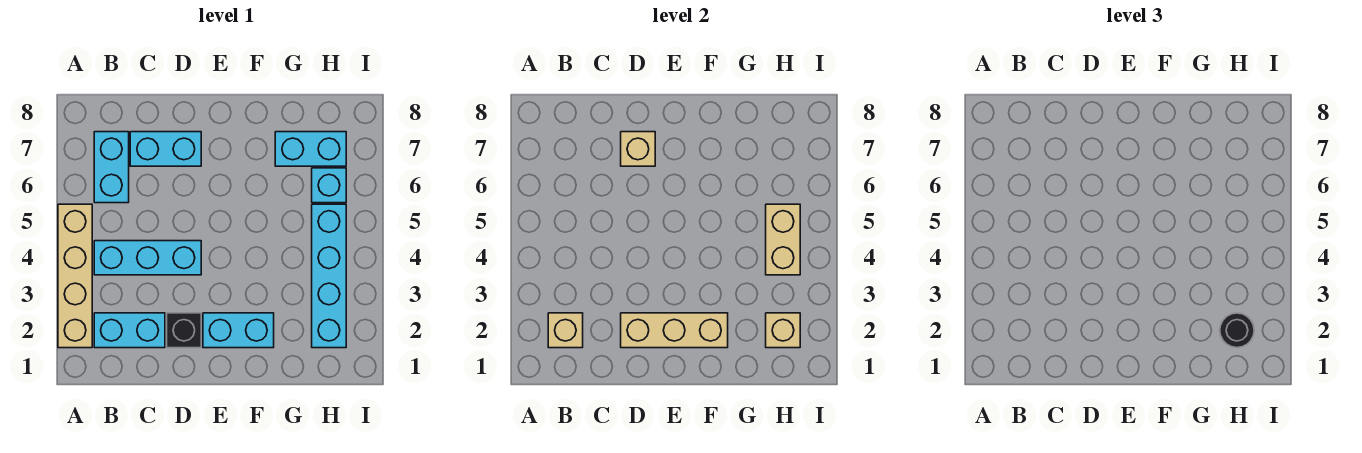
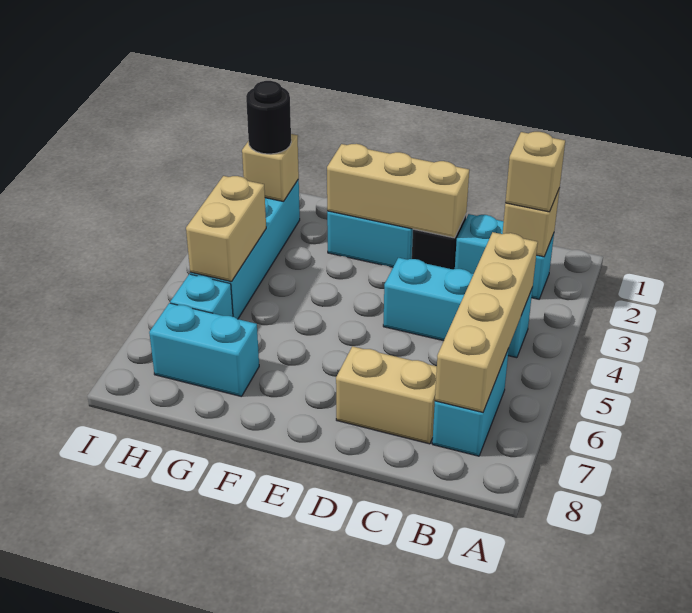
tan 1x4 brick [58,204,92,348] -> tan 1x4 brick moved to [435,232,538,412]
cyan 1x2 brick [130,132,201,166] -> tan 1x2 brick [336,346,437,444]
tan 1x1 brick [621,132,655,166] -> tan 1x1 brick moved to [505,132,565,212]

